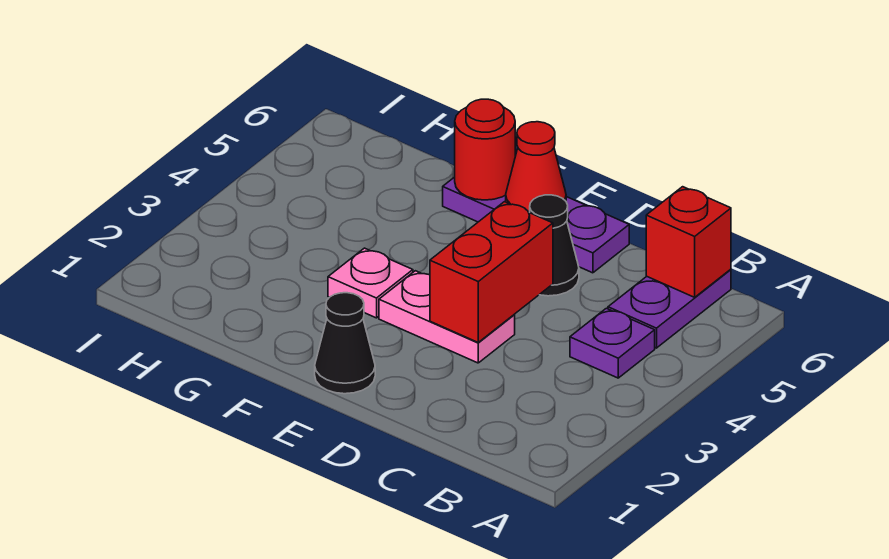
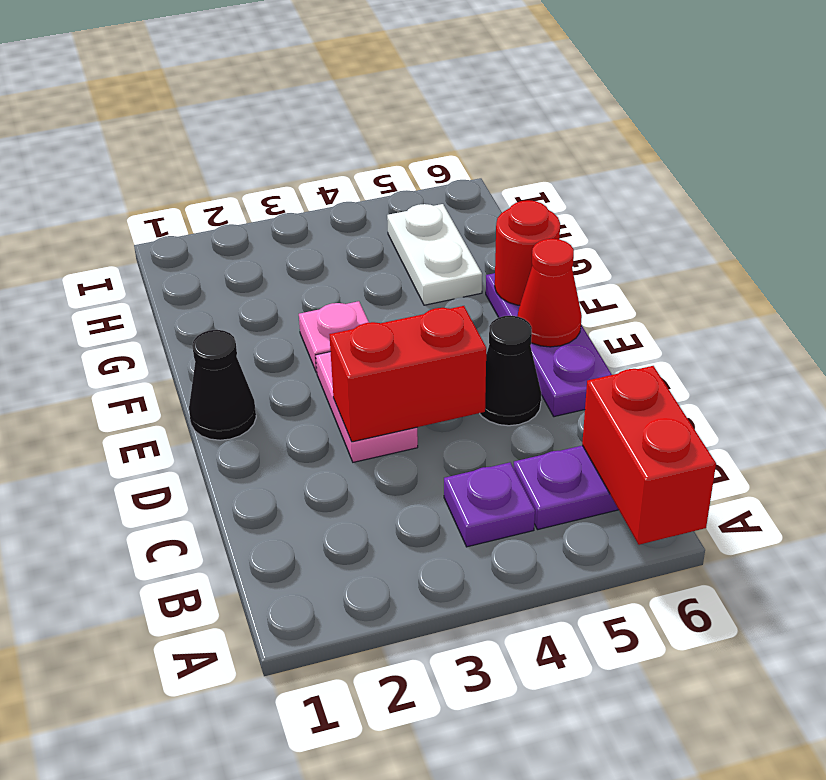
red 1x1 brick [646,187,731,297] -> red 1x2 brick [582,366,716,545]
none -> white 1x2 plate [387,204,482,305]

